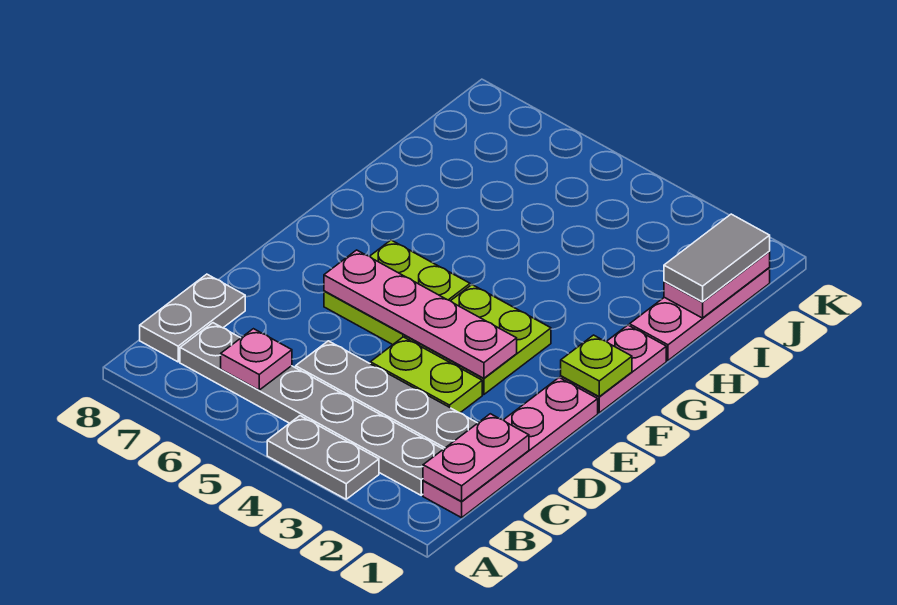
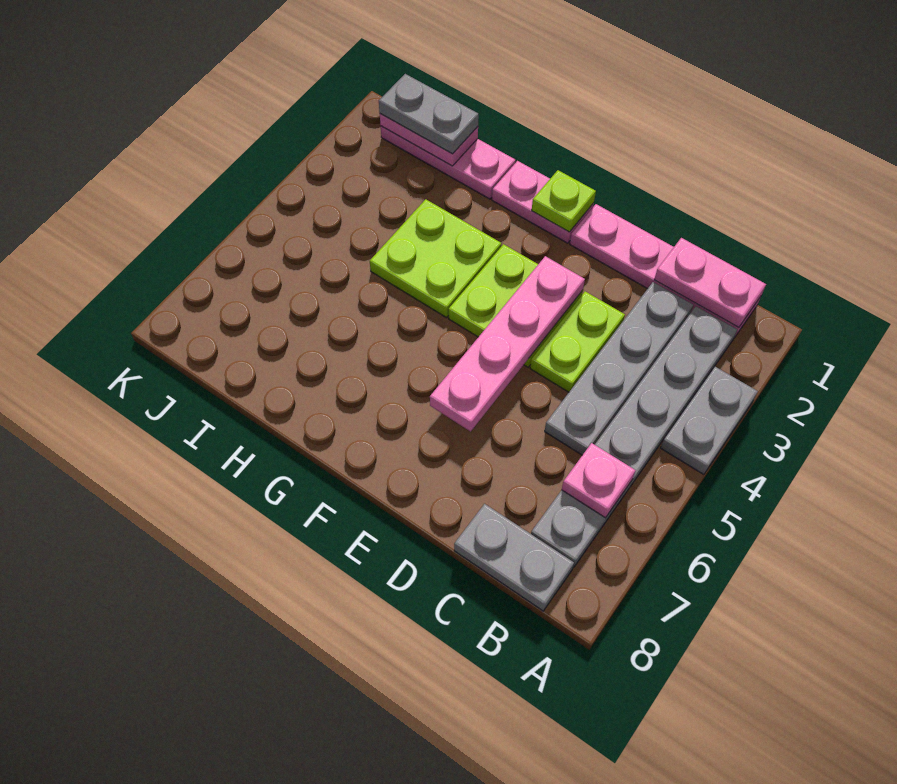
lime 2x2 plate [324,240,470,345] -> lime 2x2 plate moved to [370,199,502,318]
grey 1x2 tile [664,214,770,302] -> grey 1x2 plate [379,74,479,154]

